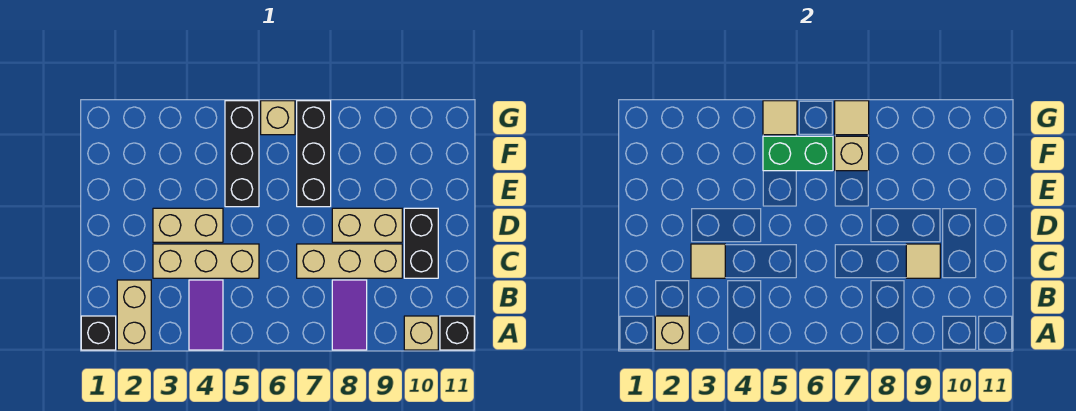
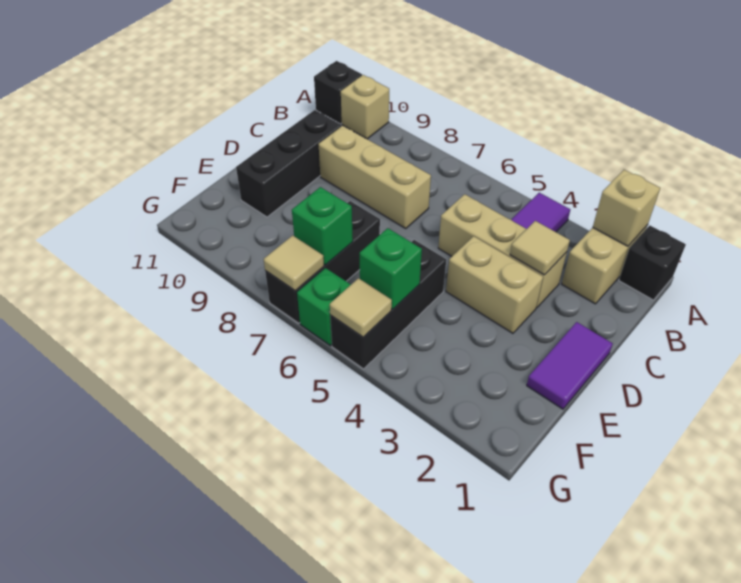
purple 1x2 tile [332,280,367,350] -> purple 1x2 tile moved to [527,322,613,409]
tan 1x1 tile [906,244,940,278] -> none
black 1x2 brick [404,208,438,278] -> black 1x3 brick [236,110,341,217]
tan 1x2 brick [332,208,402,242] -> none
green 1x2 brick [763,136,833,171] -> green 1x1 brick [360,228,422,309]
tan 1x1 brick [835,136,869,171] -> green 1x1 brick [292,187,353,265]
tan 1x1 brick [261,101,295,135] -> green 1x1 brick [297,268,351,346]

